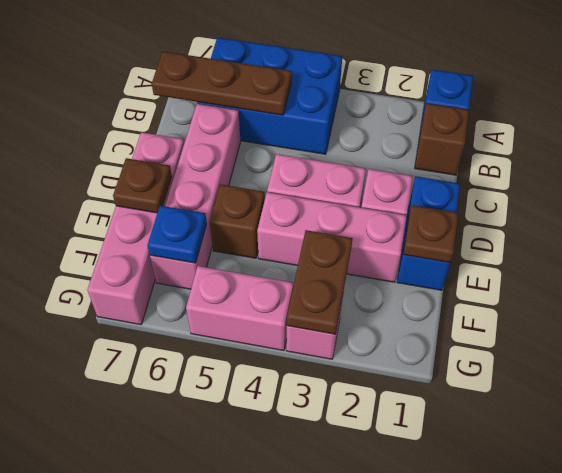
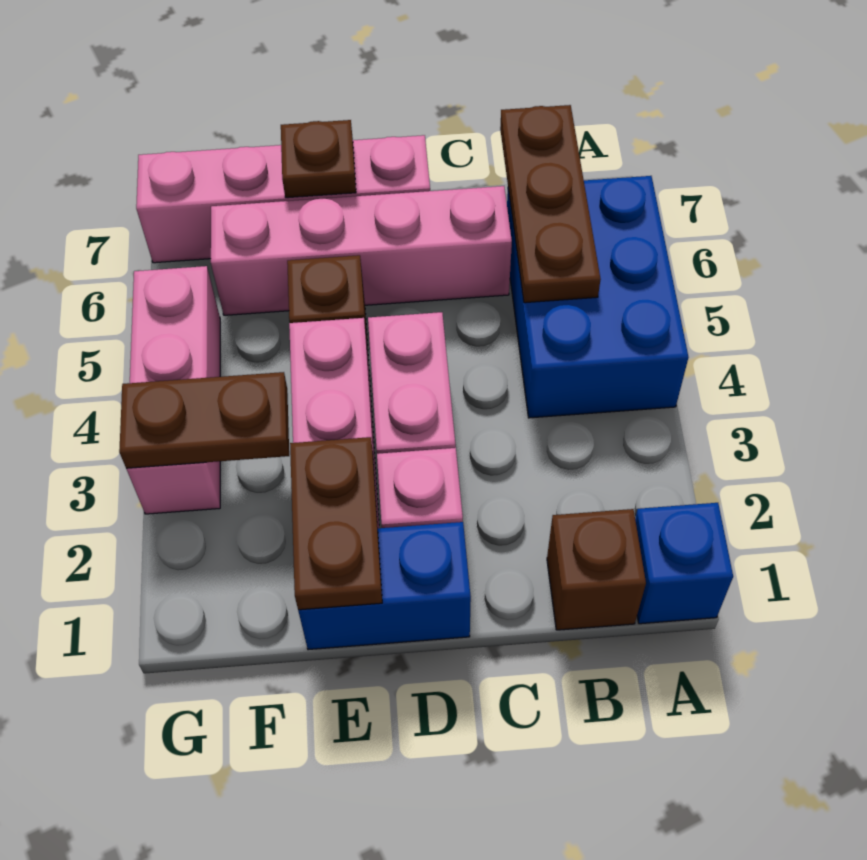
brown 1x1 plate [403,205,458,263] -> brown 1x2 plate [290,437,382,610]
blue 1x1 plate [148,206,207,263] -> none

